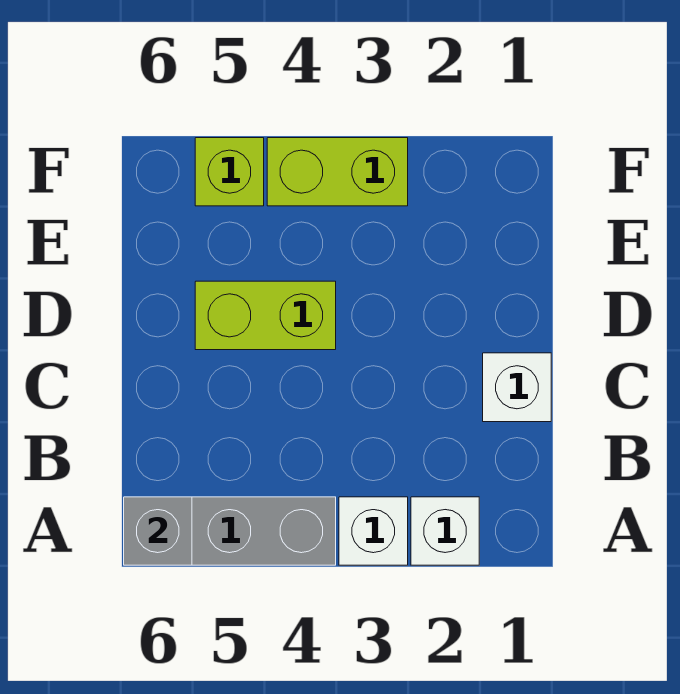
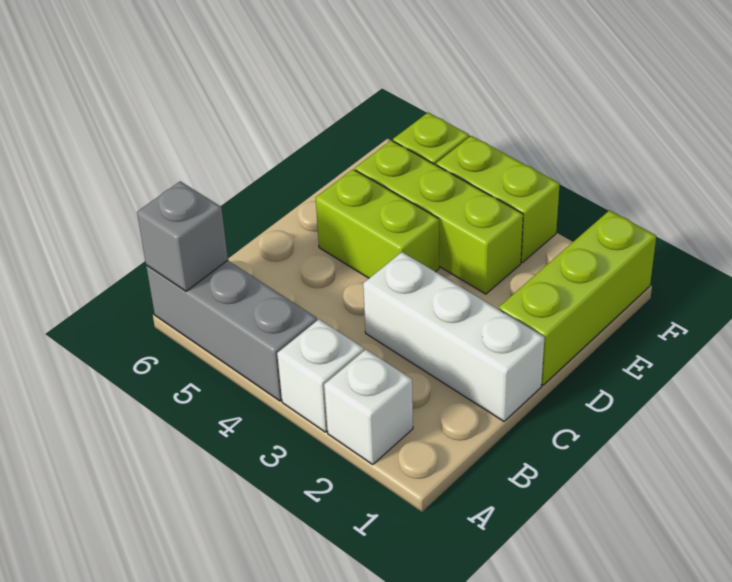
white 1x1 brick [483,353,551,422] -> white 1x3 brick [363,252,544,421]
none -> lime 1x3 brick [499,210,656,385]
none -> lime 1x3 brick [355,140,523,294]

